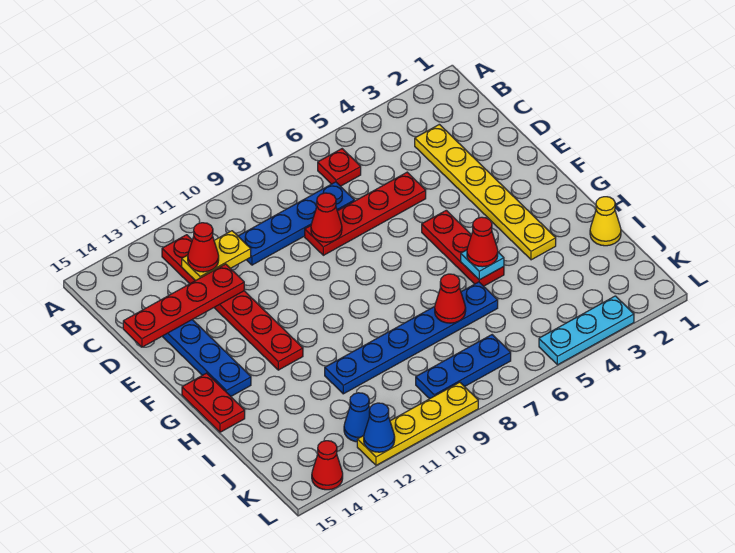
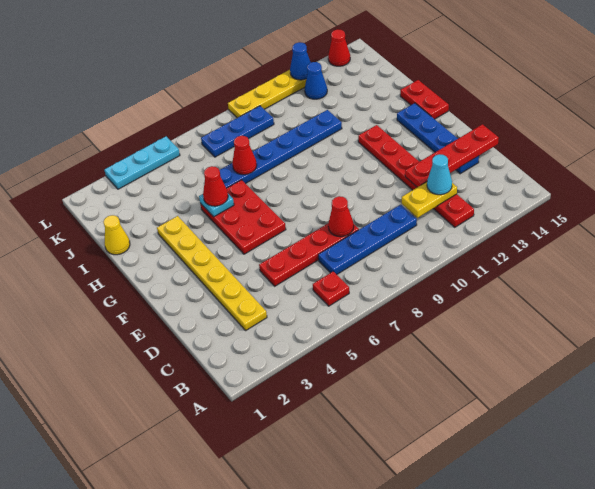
red 1x1 cone [188,223,219,272] -> cyan 1x1 cone [427,154,452,195]
red 1x3 plate [422,210,504,286] -> red 2x3 plate [200,180,286,254]

